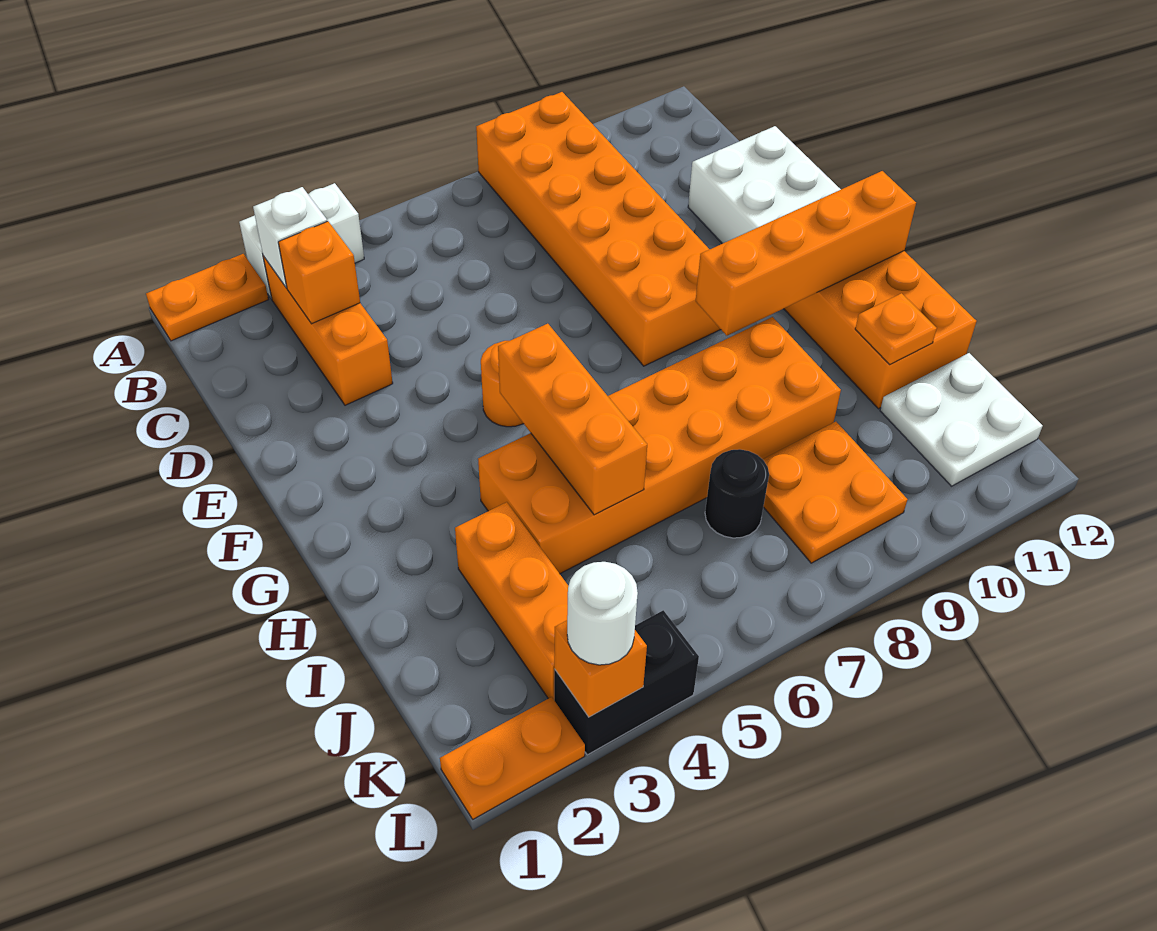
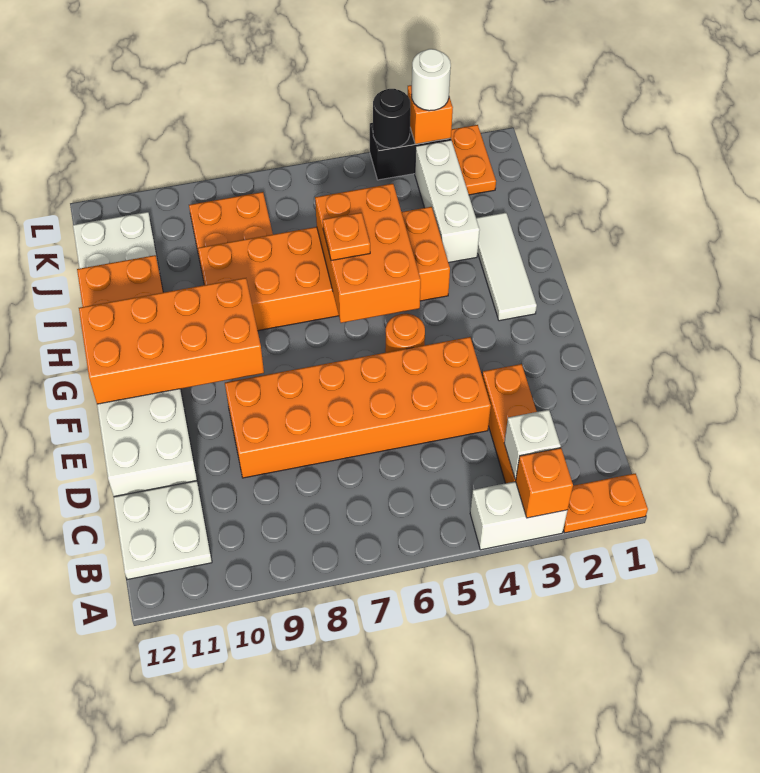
orange 2x6 brick [476,92,721,366] -> orange 2x6 brick turned to [225,337,491,478]
none -> white 2x2 plate [114,481,212,580]
orange 1x1 brick [278,221,360,324] -> orange 1x1 brick moved to [516,448,573,518]
none -> white 1x3 tile [476,213,537,321]
orange 1x3 brick [498,324,647,515] -> orange 2x3 brick [315,184,421,323]
orange 1x4 brick [696,171,916,335] -> orange 2x4 brick [79,278,264,404]
orange 1x3 brick [455,502,568,699] -> white 1x3 brick [415,140,480,263]
orange 1x1 plate [855,293,937,365] -> orange 1x1 plate moved to [323,212,370,261]
black 1x1 round brick [705,449,769,538] -> black 1x1 round brick moved to [373,89,410,148]
orange 1x2 plate [440,697,585,819] -> orange 1x2 plate turned to [451,125,496,195]

